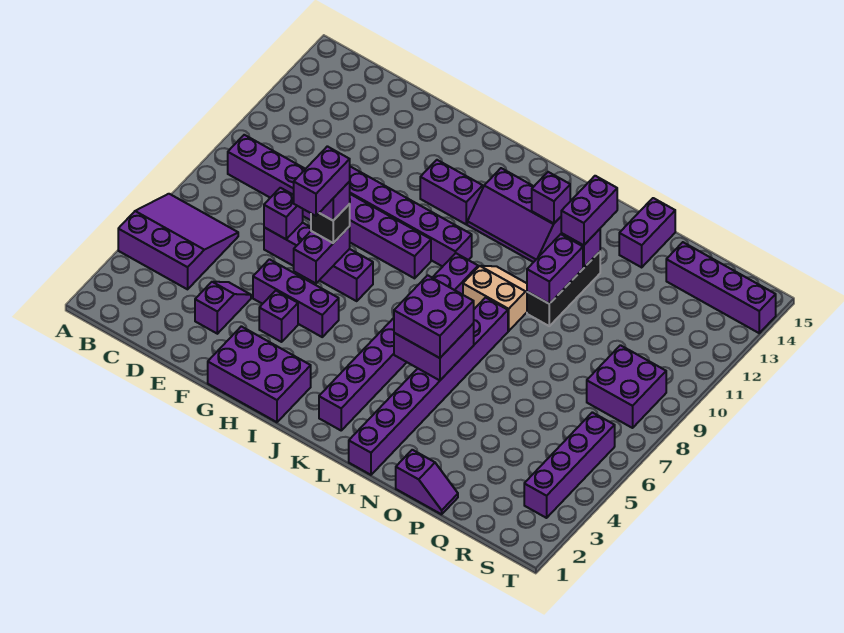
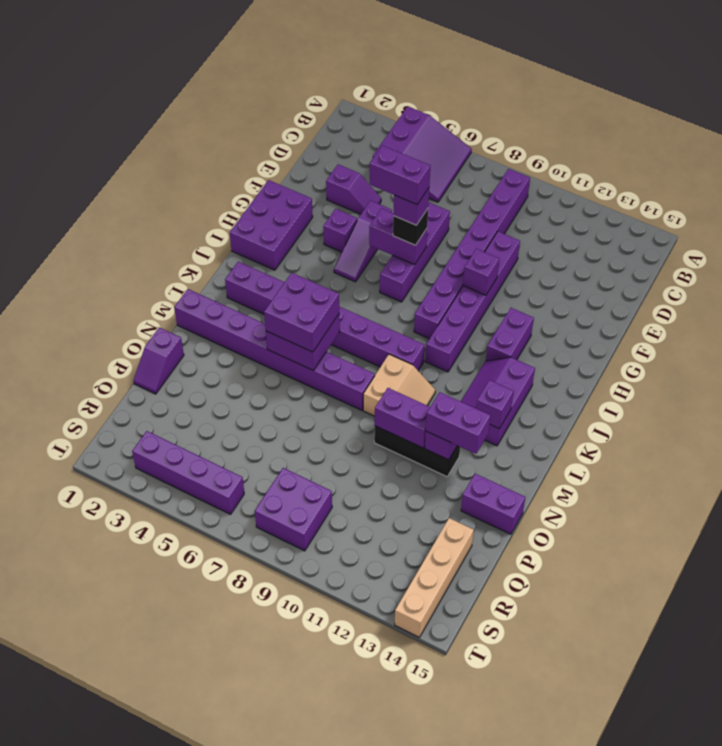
purple 1x1 brick [264,188,303,239] -> purple 1x1 brick moved to [463,249,499,295]
purple 1x3 brick [253,259,339,337] -> purple 1x3 slope [334,201,392,282]
purple 1x4 brick [666,242,776,333] -> tan 1x4 brick [395,518,474,637]

